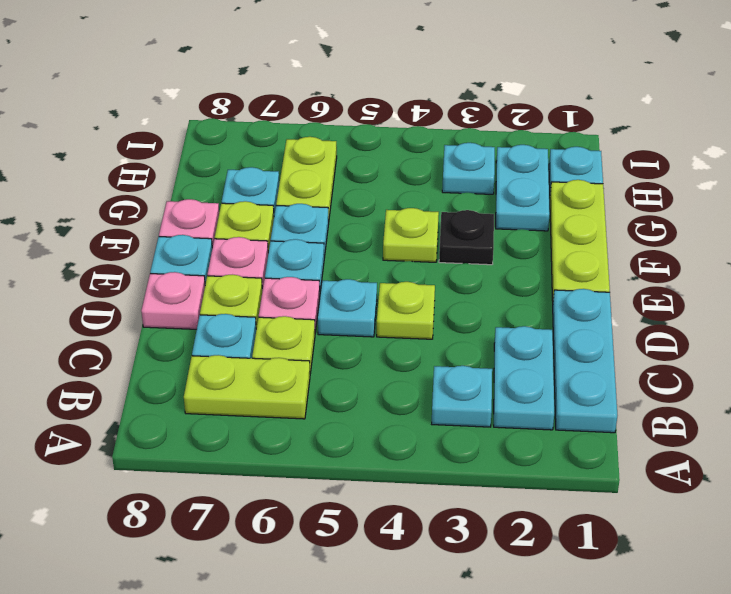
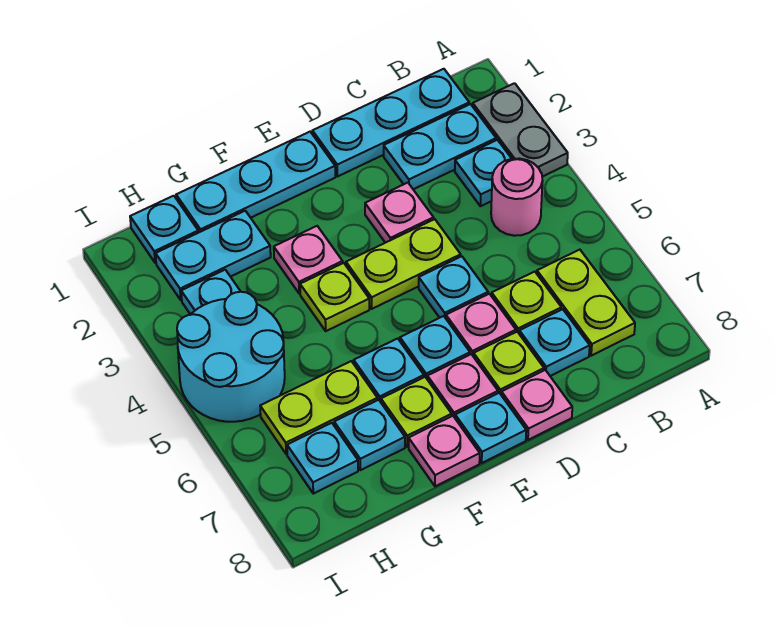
none -> grey 1x2 plate [473,83,568,177]
none -> pink 1x1 round brick [491,158,543,236]
none -> pink 1x1 plate [365,183,434,243]
lime 1x1 plate [377,282,435,339] -> lime 1x2 plate [346,219,461,309]
lime 1x3 plate [550,180,610,301] -> cyan 1x3 plate [176,132,335,233]
black 1x1 plate [439,210,494,265] -> pink 1x1 plate [274,226,343,294]
none -> cyan 2x2 round brick [177,292,285,422]
none -> cyan 1x1 plate [287,423,358,494]

